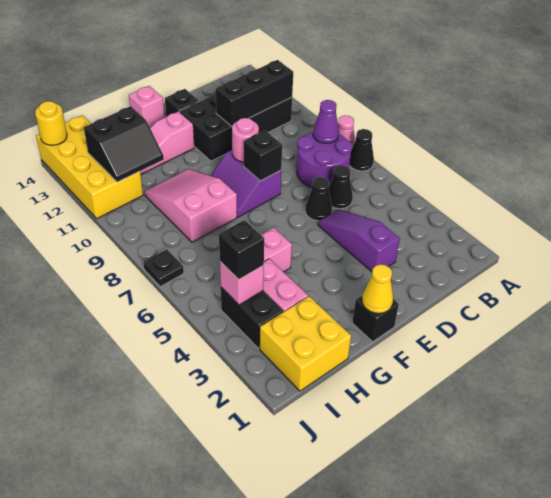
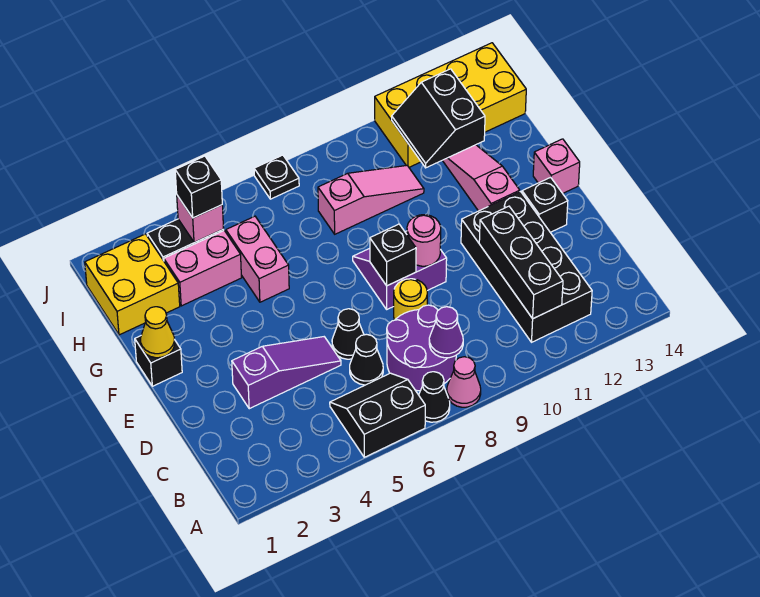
none -> black 2x2 slope [330,373,425,457]
pink 2x3 slope [144,169,237,242] -> pink 1x3 slope [318,166,424,234]
yellow 1x1 round brick [35,101,67,145] -> yellow 1x1 round brick moved to [394,279,427,320]

